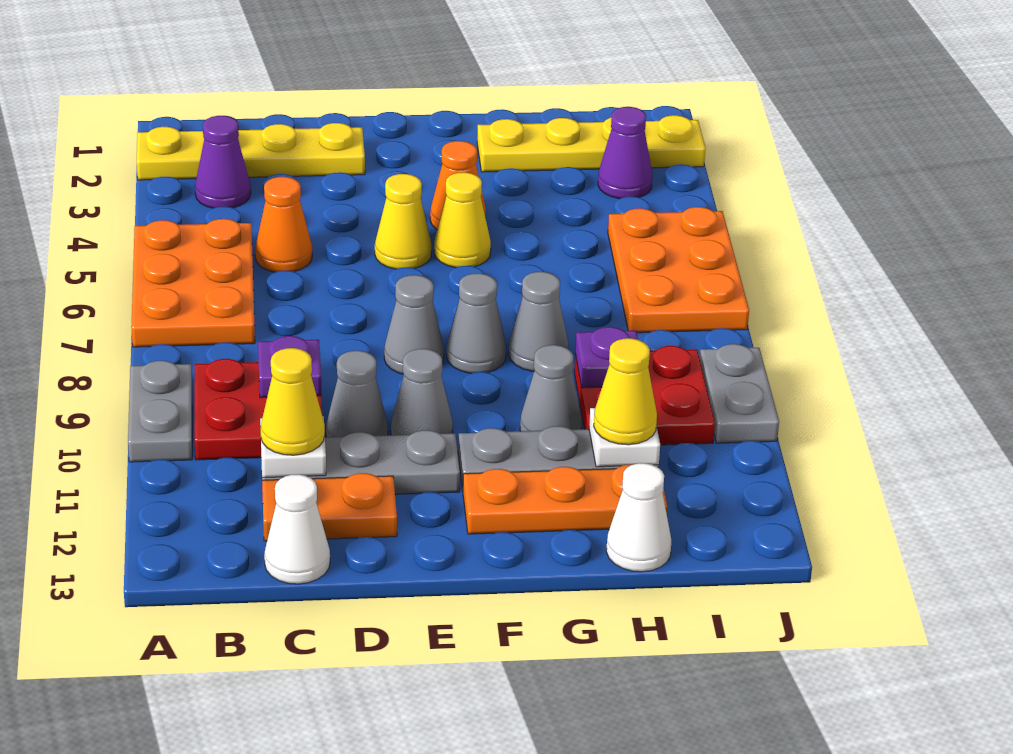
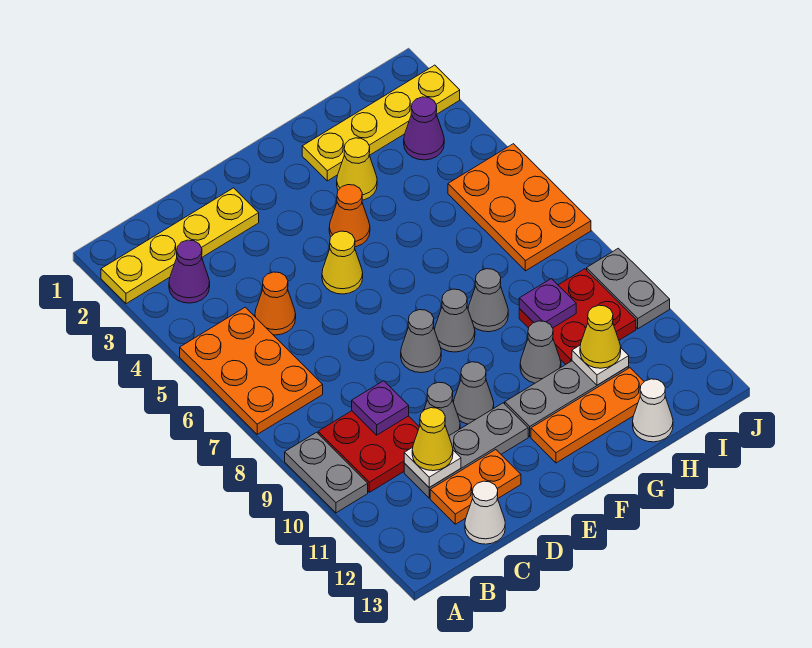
yellow 1x1 cone [434,172,491,268] -> yellow 1x1 cone moved to [337,138,377,200]

